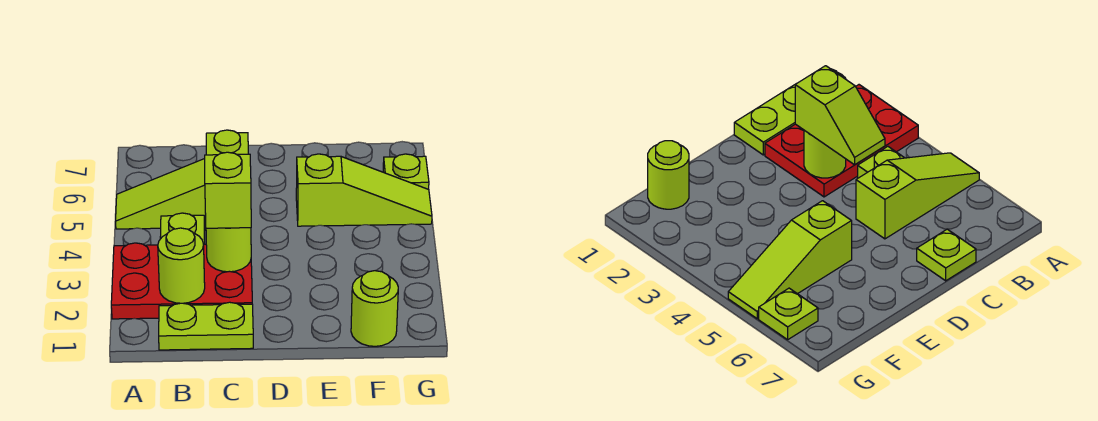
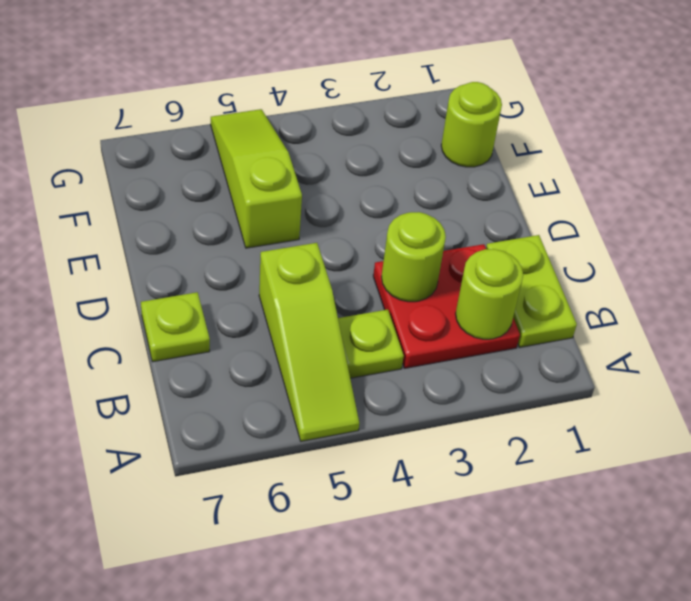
red 2x3 plate [111,243,252,319] -> red 2x2 plate [373,244,520,368]
lime 1x2 slope [205,152,251,228] -> none
lime 1x1 plate [383,154,429,189] -> none

